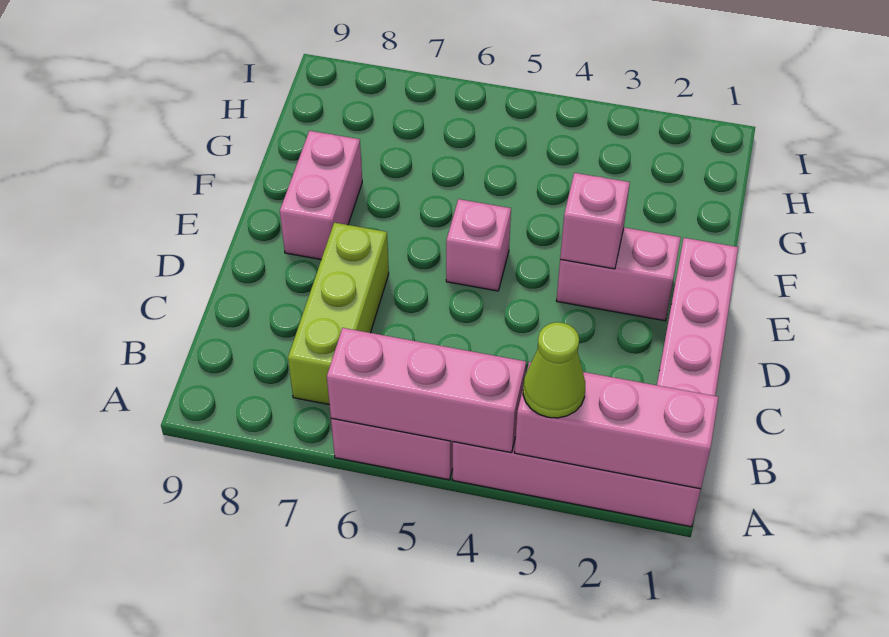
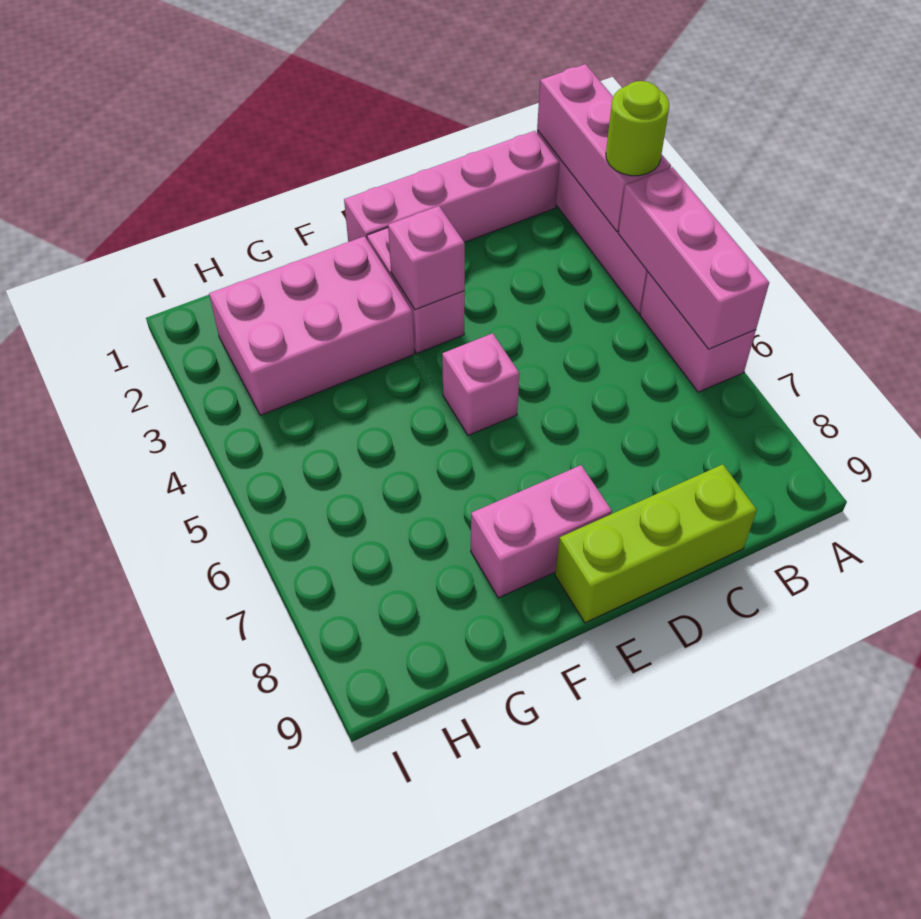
lime 1x1 cone [523,322,585,418] -> lime 1x1 round brick [606,81,669,176]
lime 1x3 brick [288,223,389,404] -> lime 1x3 brick moved to [555,464,757,623]
none -> pink 2x3 brick [209,236,414,415]

